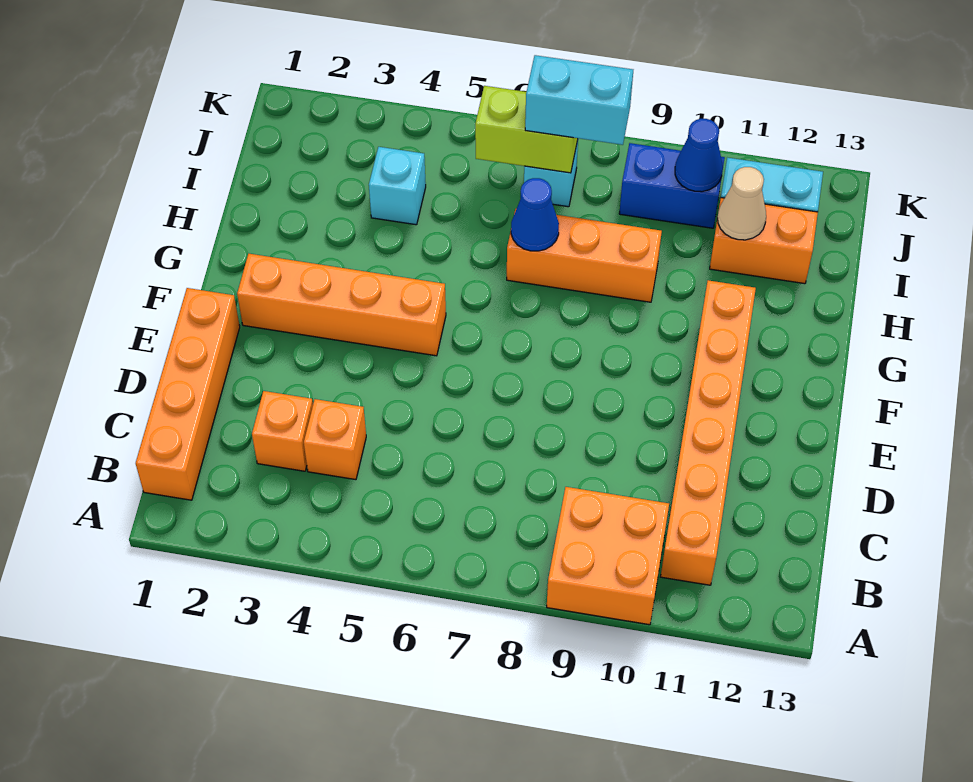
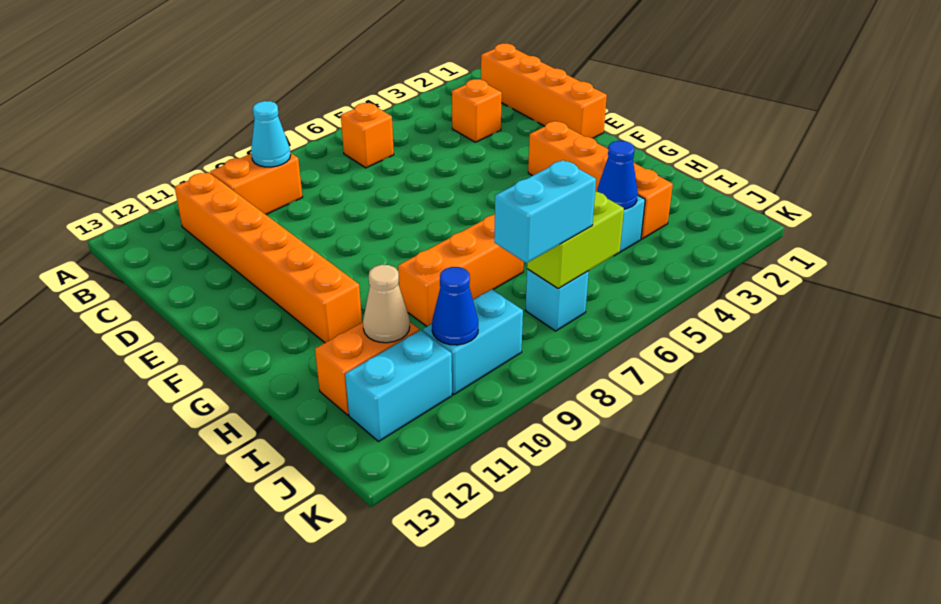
orange 2x2 brick [547,487,669,625] -> orange 1x2 brick [210,153,302,214]
none -> cyan 1x1 cone [251,101,291,167]
orange 1x1 brick [304,399,366,480] -> orange 1x1 brick moved to [341,103,394,168]
orange 1x4 brick [237,254,446,356] -> orange 1x4 brick turned to [528,121,673,239]
blue 1x1 cone [511,178,559,251] -> blue 1x1 cone moved to [597,141,638,209]
blue 1x2 brick [619,143,725,228] -> cyan 1x2 brick [423,289,523,394]

